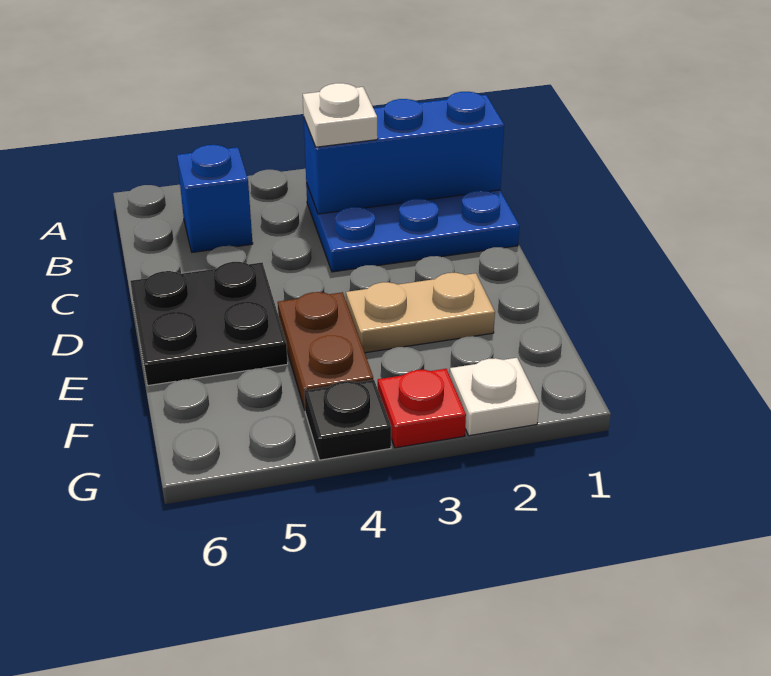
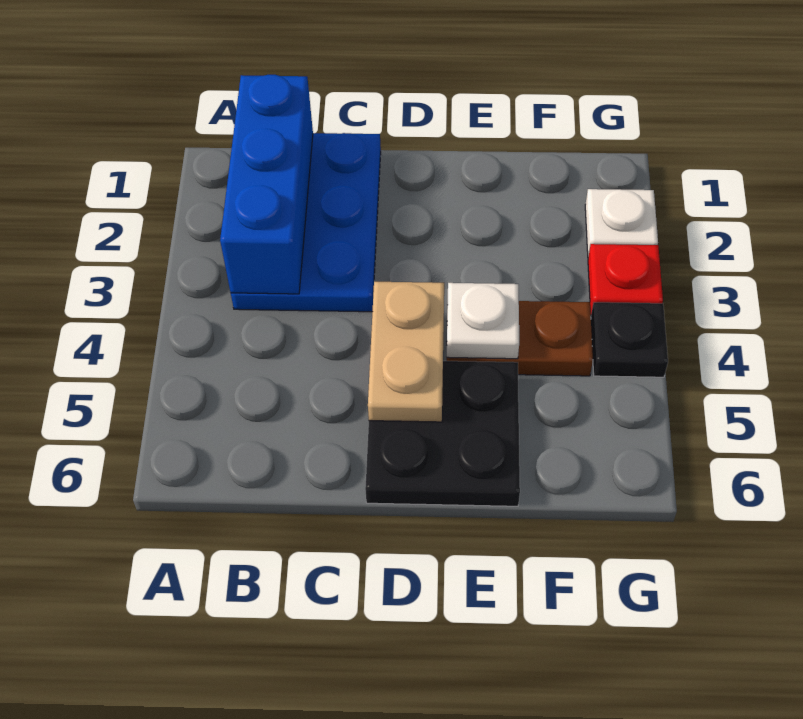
white 1x1 plate [303,83,378,147] -> white 1x1 plate moved to [447,283,519,359]
blue 1x1 brick [177,145,253,252] -> none
tan 1x2 plate [346,273,495,353] -> tan 1x2 plate moved to [368,282,444,422]

